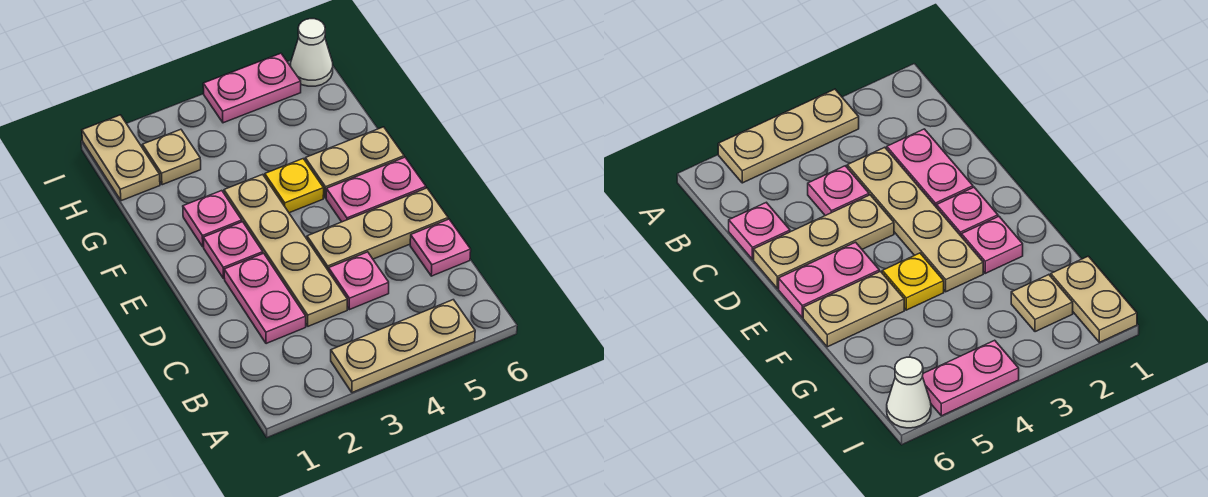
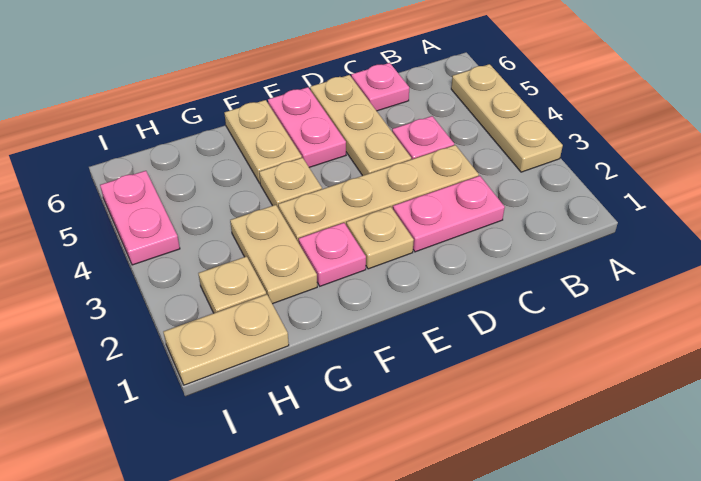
pink 1x1 plate [203,222,263,278] -> tan 1x1 plate [347,207,414,269]
yellow 1x1 plate [265,159,324,213] -> tan 1x1 plate [259,158,322,209]
none -> tan 1x2 plate [230,205,317,304]
white 1x1 cone [291,19,333,86] -> none

